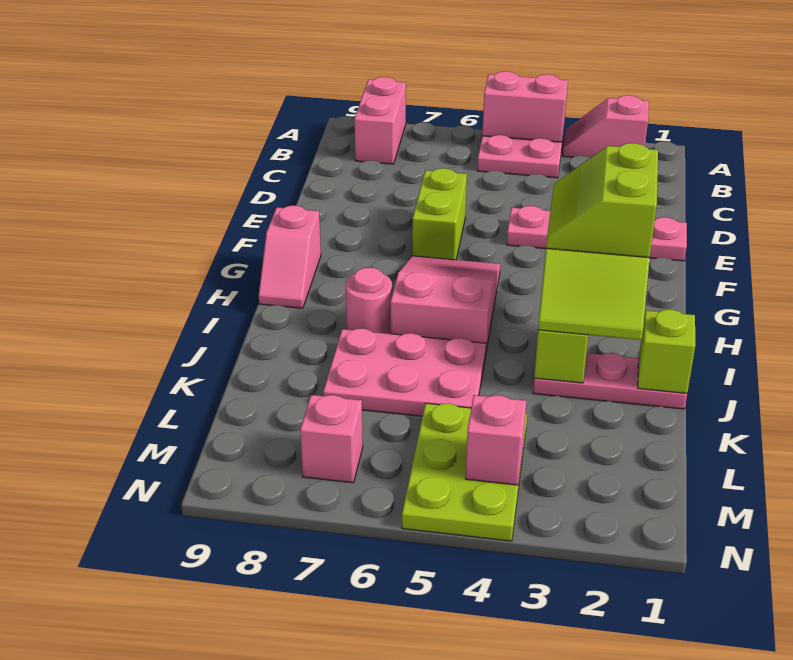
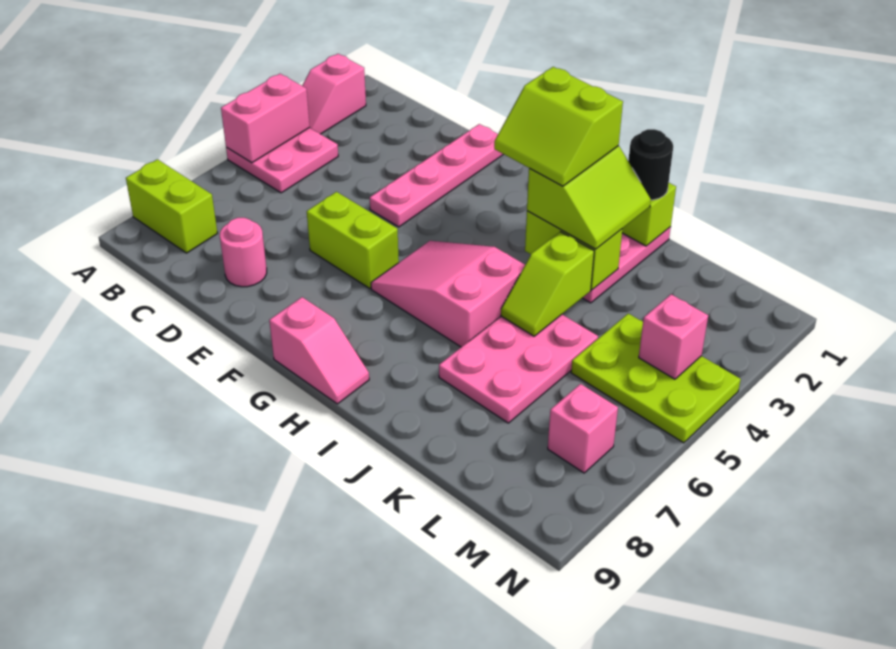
pink 1x2 brick [354,77,406,164] -> lime 1x2 brick [126,159,217,253]
pink 1x1 round brick [346,267,392,334] -> pink 1x1 round brick moved to [220,218,267,287]
none -> black 1x1 round brick [628,129,673,200]
none -> lime 1x2 slope [501,232,594,336]

